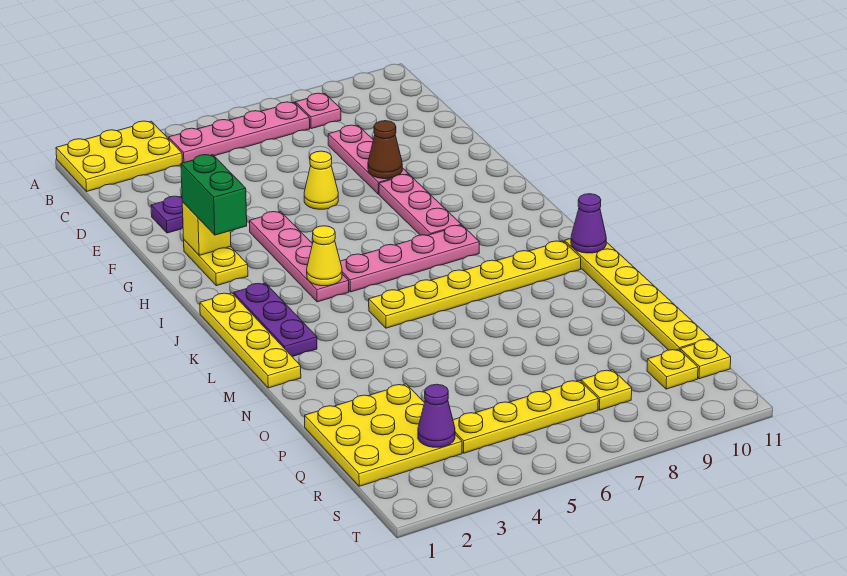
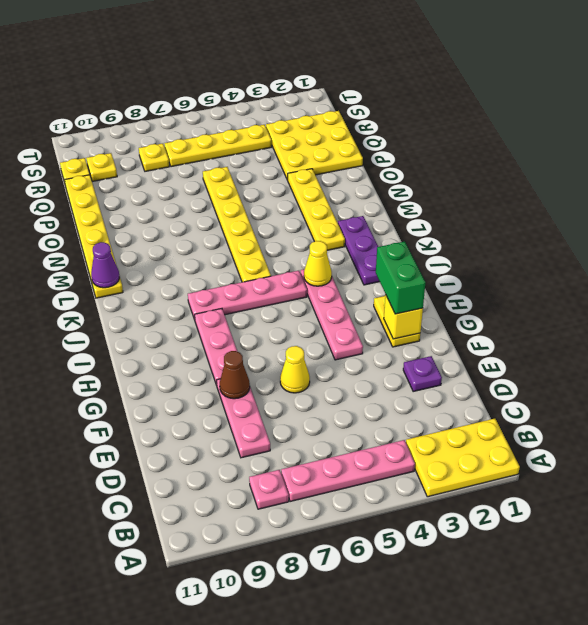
yellow 1x4 plate [200,293,301,388] -> yellow 1x4 plate moved to [288,169,345,250]
yellow 1x6 plate [369,241,581,328] -> yellow 1x6 plate turned to [203,167,271,282]
purple 1x1 cone [418,384,455,447] -> none

